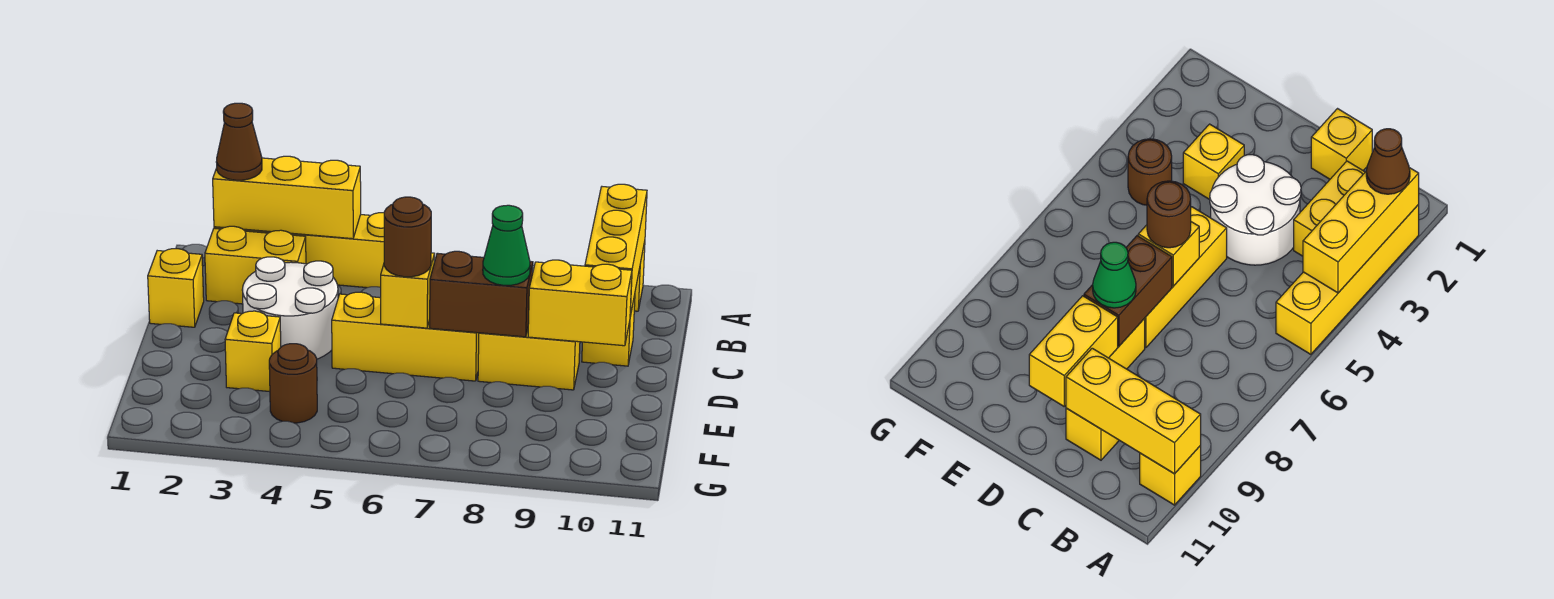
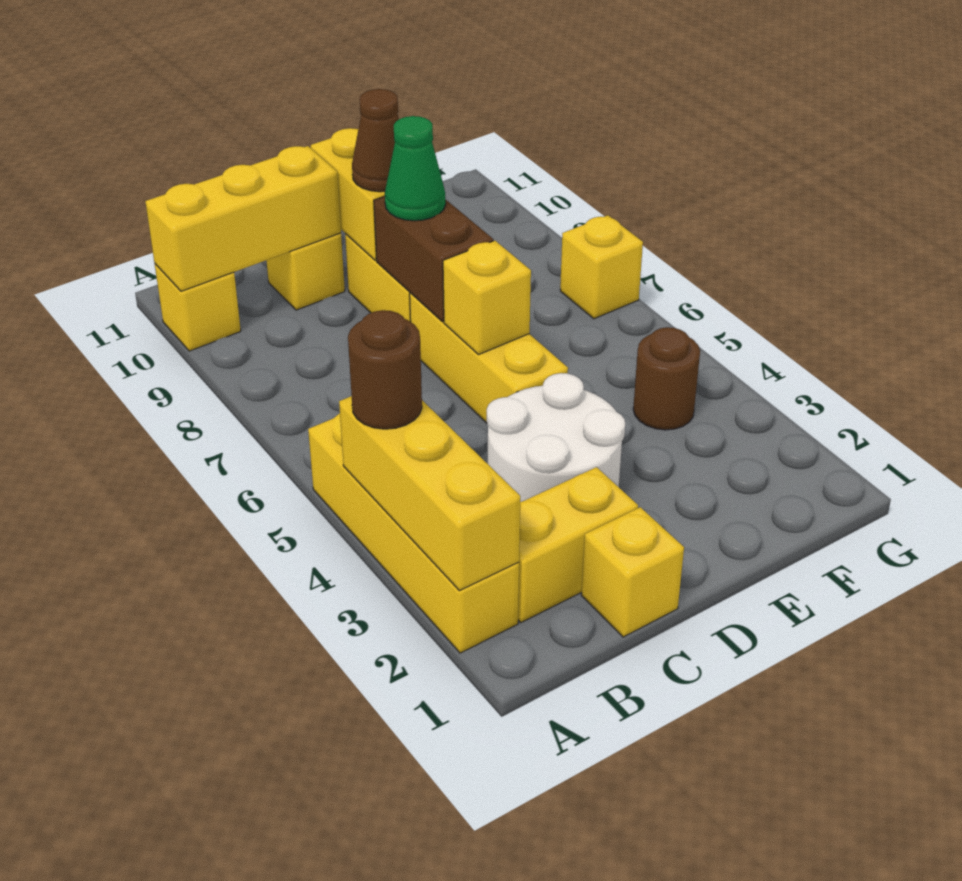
brown 1x1 cone [216,103,262,180] -> brown 1x1 cone moved to [352,89,399,192]
yellow 1x2 brick [205,226,306,304] -> yellow 1x2 brick turned to [518,467,638,622]
brown 1x1 round brick [384,197,431,277] -> brown 1x1 round brick moved to [348,310,422,429]
yellow 1x1 brick [225,311,281,392] -> yellow 1x1 brick moved to [560,215,643,319]

